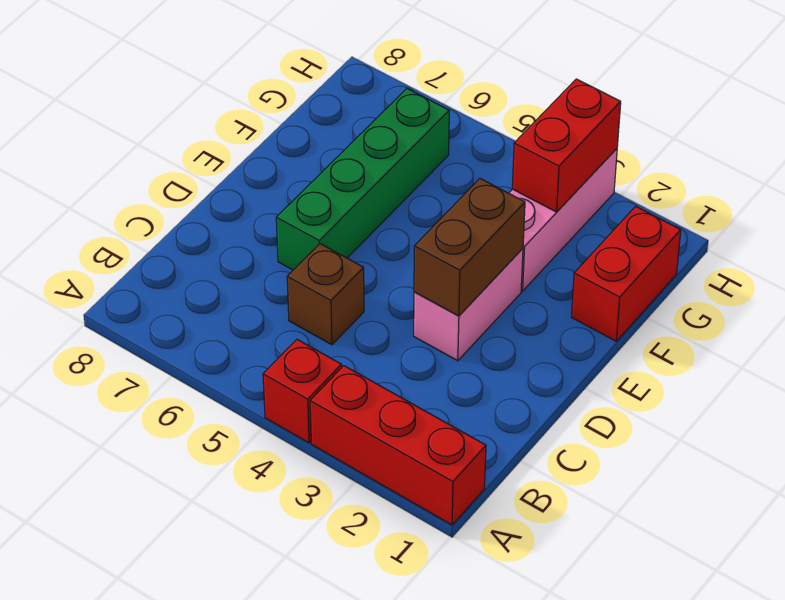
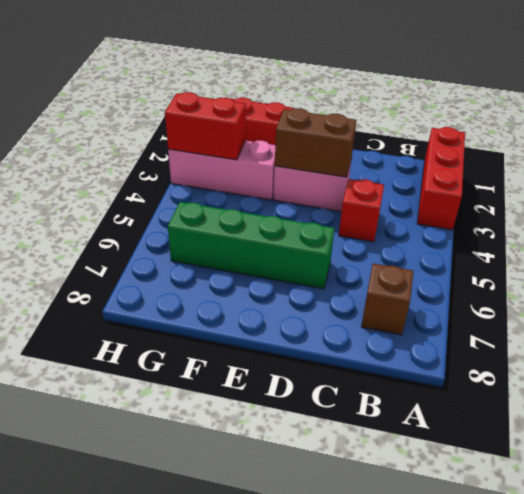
red 1x1 brick [263,340,342,443] -> red 1x1 brick moved to [339,179,384,242]
brown 1x1 brick [287,244,364,345] -> brown 1x1 brick moved to [361,264,414,335]

